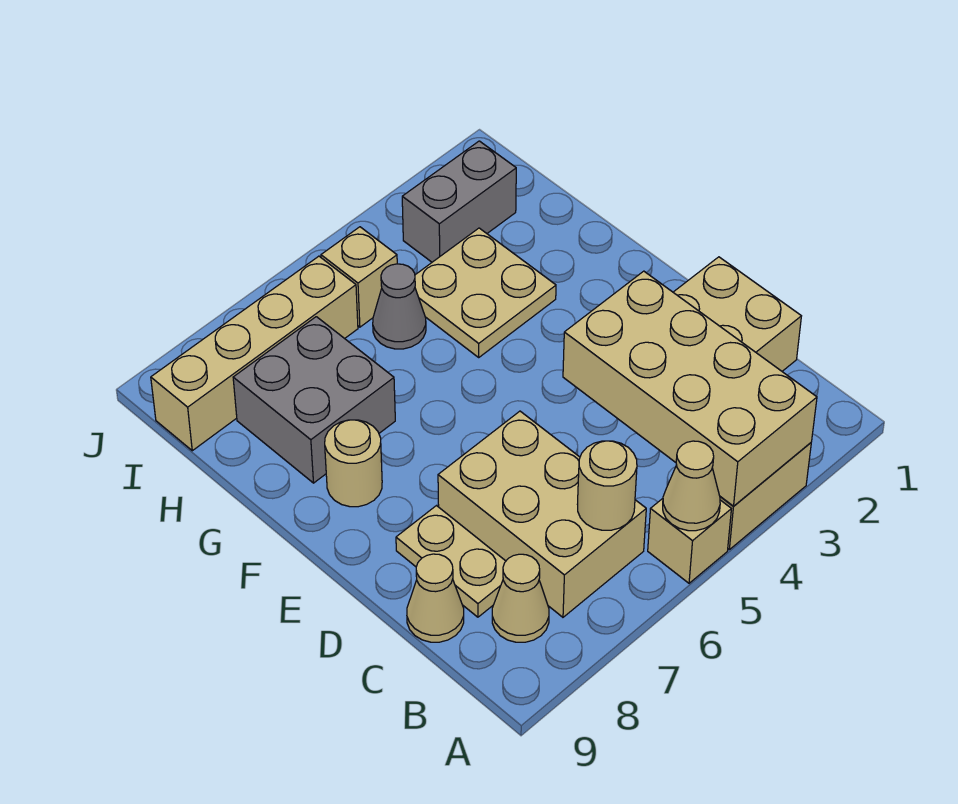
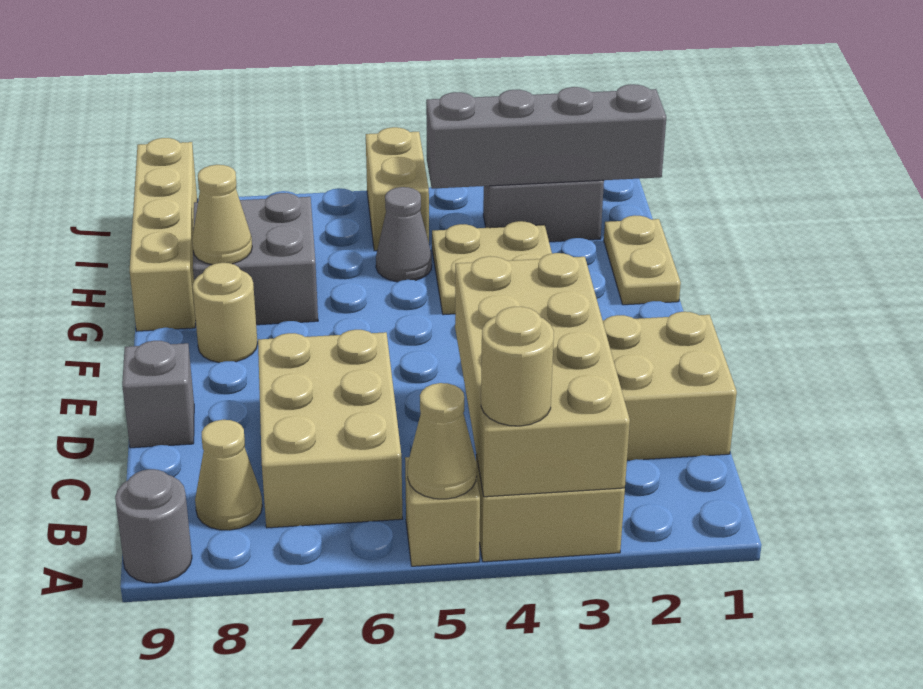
none -> grey 1x1 round brick [115,469,192,583]
tan 1x1 round brick [577,441,637,530] -> tan 1x1 round brick moved to [481,307,554,426]
tan 1x2 plate [396,506,506,617] -> tan 1x2 plate moved to [604,215,681,305]
tan 1x1 cone [407,554,464,642] -> tan 1x1 cone moved to [192,165,252,265]
none -> grey 1x1 brick [122,341,194,448]
none -> grey 1x4 brick [426,84,666,189]
tan 1x1 brick [321,227,397,327] -> tan 1x2 brick [366,127,429,251]
tan 1x4 brick [151,256,358,451] -> tan 1x4 brick turned to [130,138,197,331]

